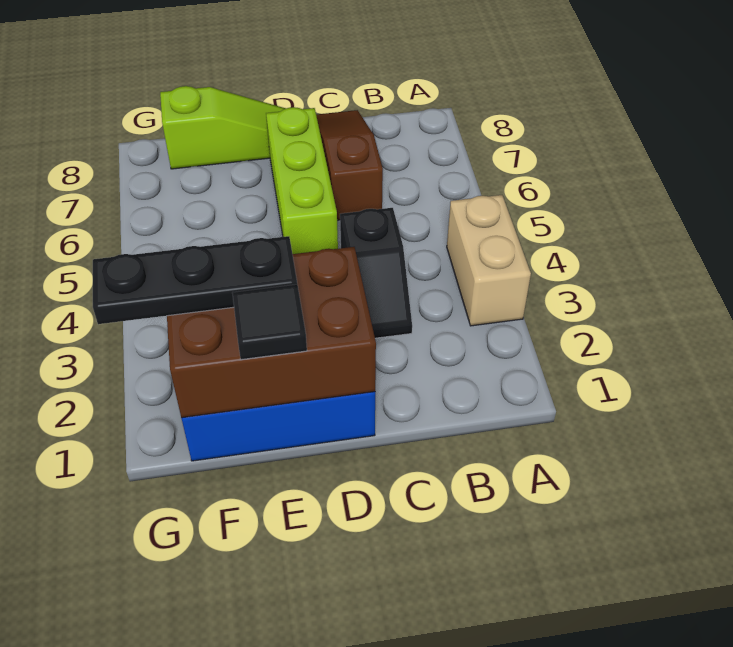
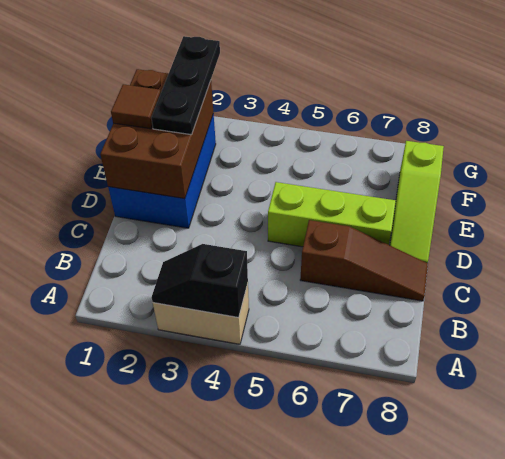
black 1x2 slope [340,208,412,338] -> black 1x2 slope moved to [152,244,248,318]
black 1x1 tile [232,284,307,360] -> brown 1x1 tile [111,84,161,129]

